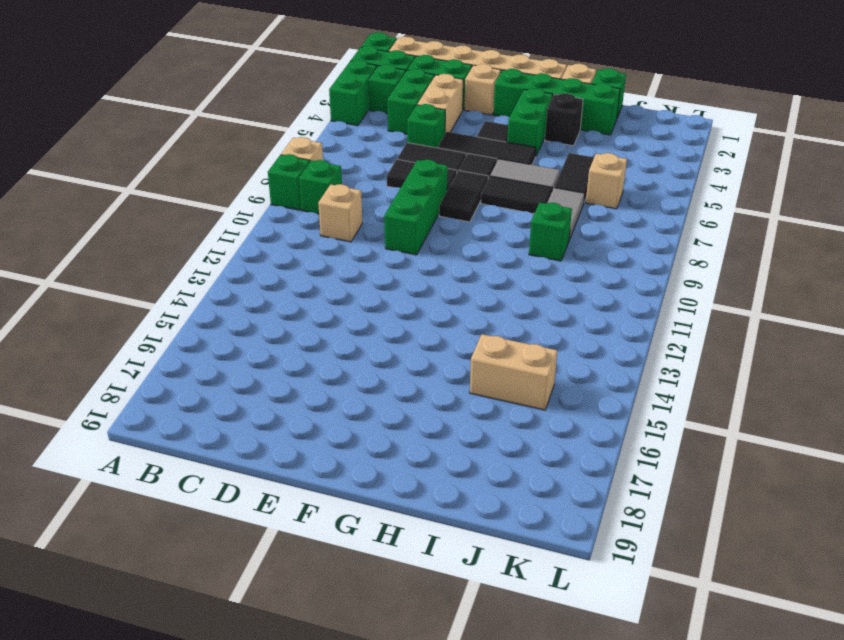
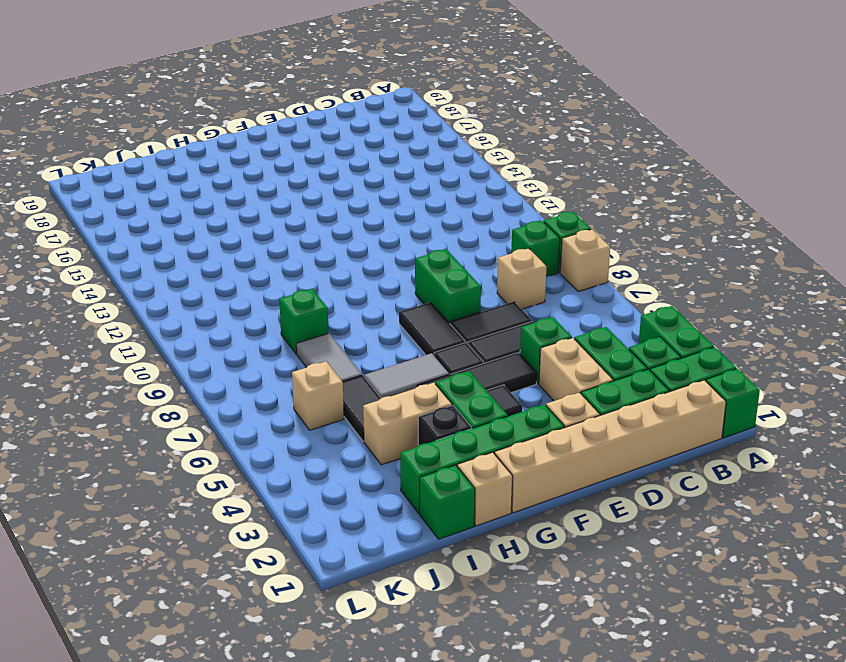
tan 1x1 brick [318,184,362,242] -> tan 1x1 brick moved to [497,248,547,309]
green 1x3 brick [385,160,448,255] -> green 1x2 brick [415,249,481,323]
black 1x2 tile [481,176,552,214] -> none
tan 1x2 brick [470,334,557,410] -> tan 1x2 brick moved to [363,383,452,465]

